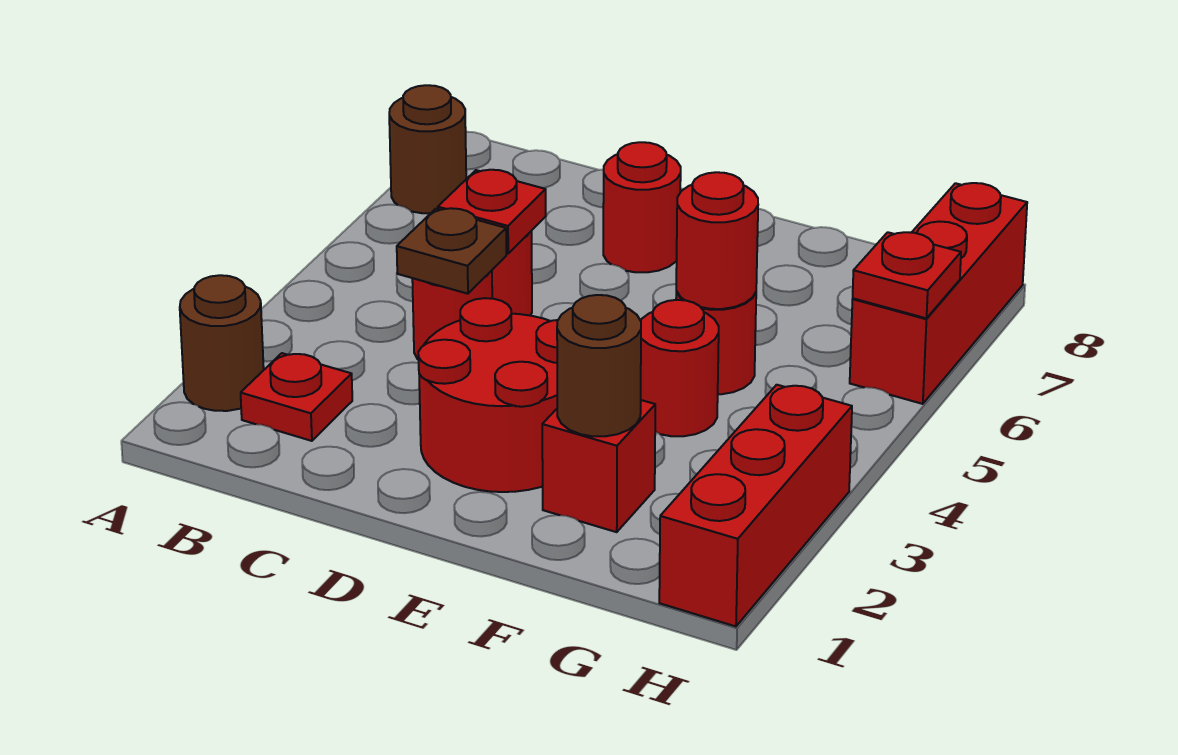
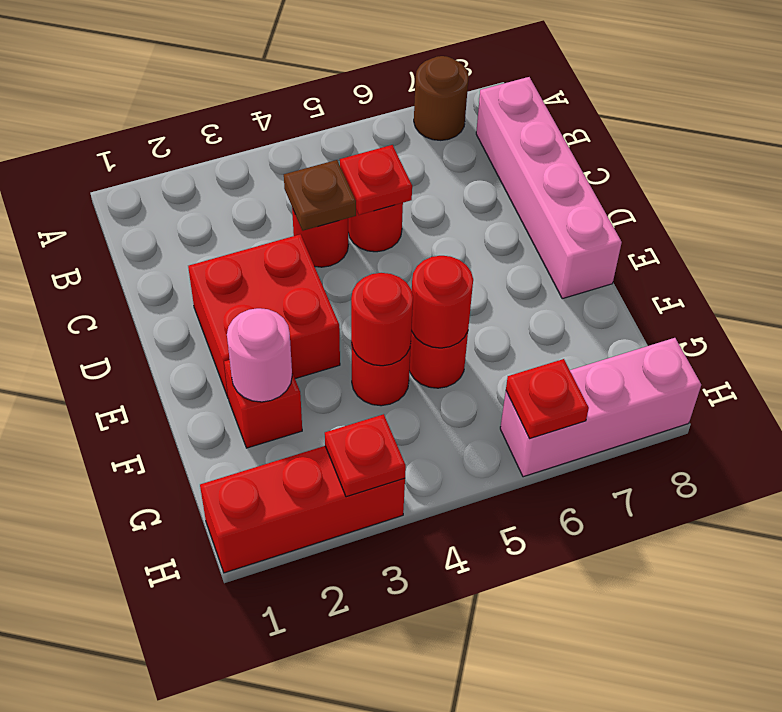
brown 1x1 round brick [180,275,264,411] -> none
red 1x1 plate [241,353,352,441] -> red 1x1 plate moved to [325,414,406,497]
none -> pink 1x4 brick [476,77,622,299]
red 2x2 round brick [418,298,558,492] -> red 2x2 brick [188,234,340,399]
red 1x1 round brick [603,142,681,272] -> red 1x1 round brick moved to [351,273,413,366]
brown 1x1 round brick [557,295,641,436] -> pink 1x1 round brick [227,308,292,402]
red 1x3 brick [850,183,1027,404] -> pink 1x3 brick [500,338,701,477]

